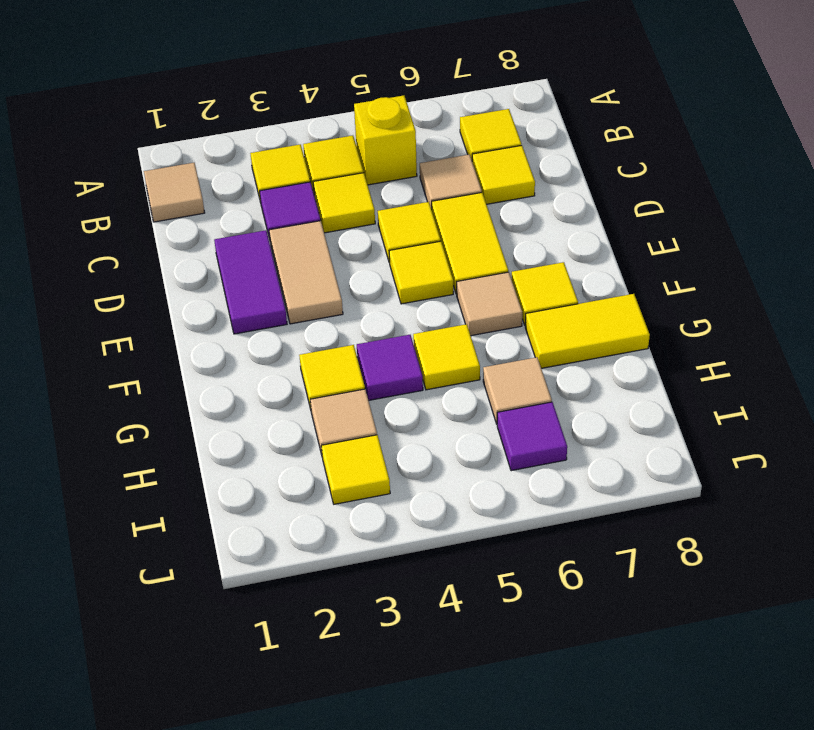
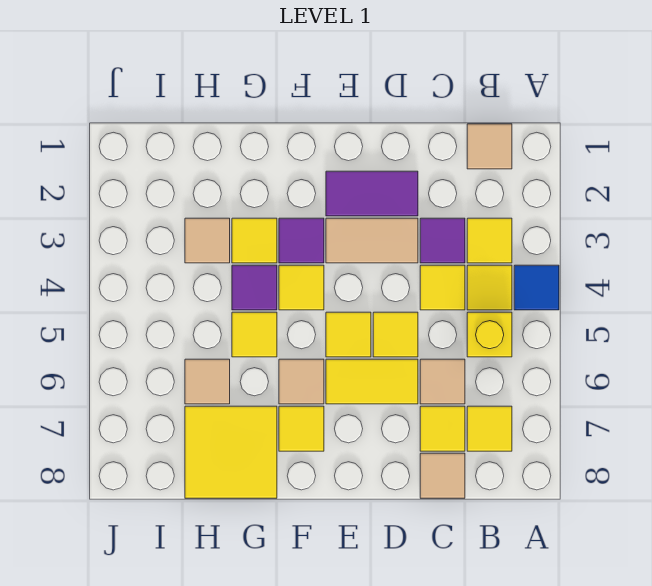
none -> blue 1x1 tile [514,265,559,310]
none -> tan 1x1 tile [420,453,465,498]
yellow 1x2 tile [525,294,650,368] -> yellow 2x2 tile [185,406,277,498]
yellow 1x1 tile [321,435,390,504] -> yellow 1x1 tile moved to [279,265,324,310]
purple 1x1 tile [497,402,567,471] -> purple 1x1 tile moved to [279,218,324,263]

